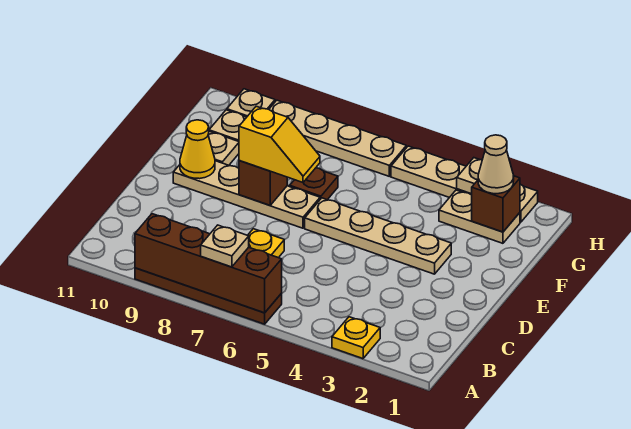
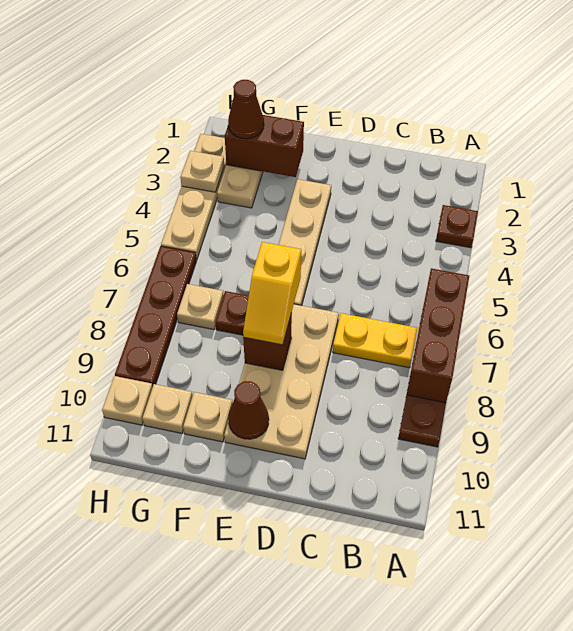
yellow 1x1 plate [332,317,380,359] -> brown 1x1 plate [436,205,478,248]
brown 1x4 brick [135,214,282,313] -> brown 1x3 brick [407,268,469,403]
tan 1x1 plate [201,225,249,267] -> tan 1x1 plate moved to [177,284,224,330]
tan 1x4 plate [173,161,320,228] -> tan 2x4 plate [224,304,339,459]
yellow 1x2 slope [239,106,320,182] -> yellow 1x2 slope turned to [243,242,301,345]
yellow 1x1 cone [180,120,215,179] -> brown 1x1 cone [228,381,269,439]
brown 1x1 brick [472,176,520,232] -> brown 1x2 brick [225,115,304,177]
tan 1x1 cone [478,135,514,194] -> brown 1x1 cone [228,80,264,139]
tan 1x4 plate [269,100,406,176] -> brown 1x4 plate [115,246,196,386]

